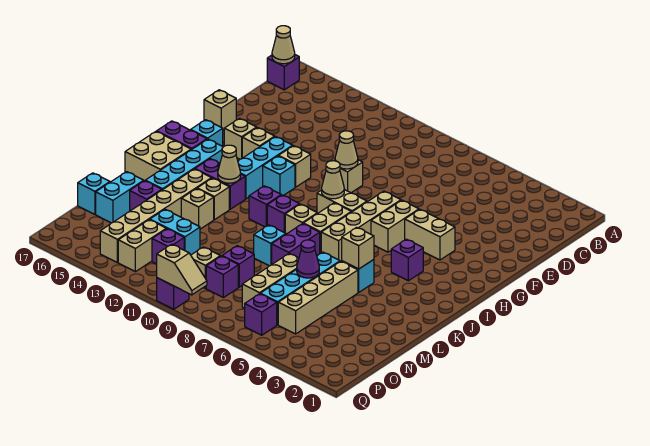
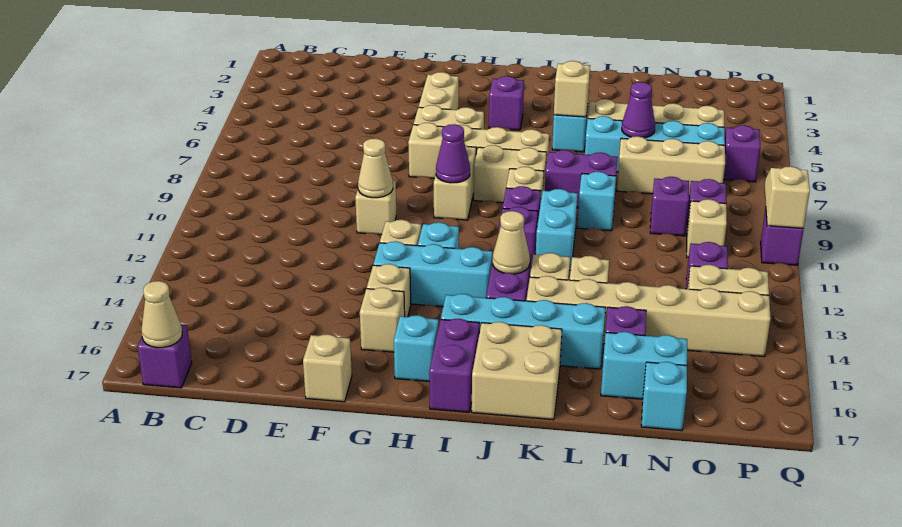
tan 1x1 cone [322,161,344,199] -> purple 1x1 cone [436,124,470,183]
cyan 1x2 brick [150,209,200,255] -> cyan 1x2 brick moved to [536,189,578,270]

